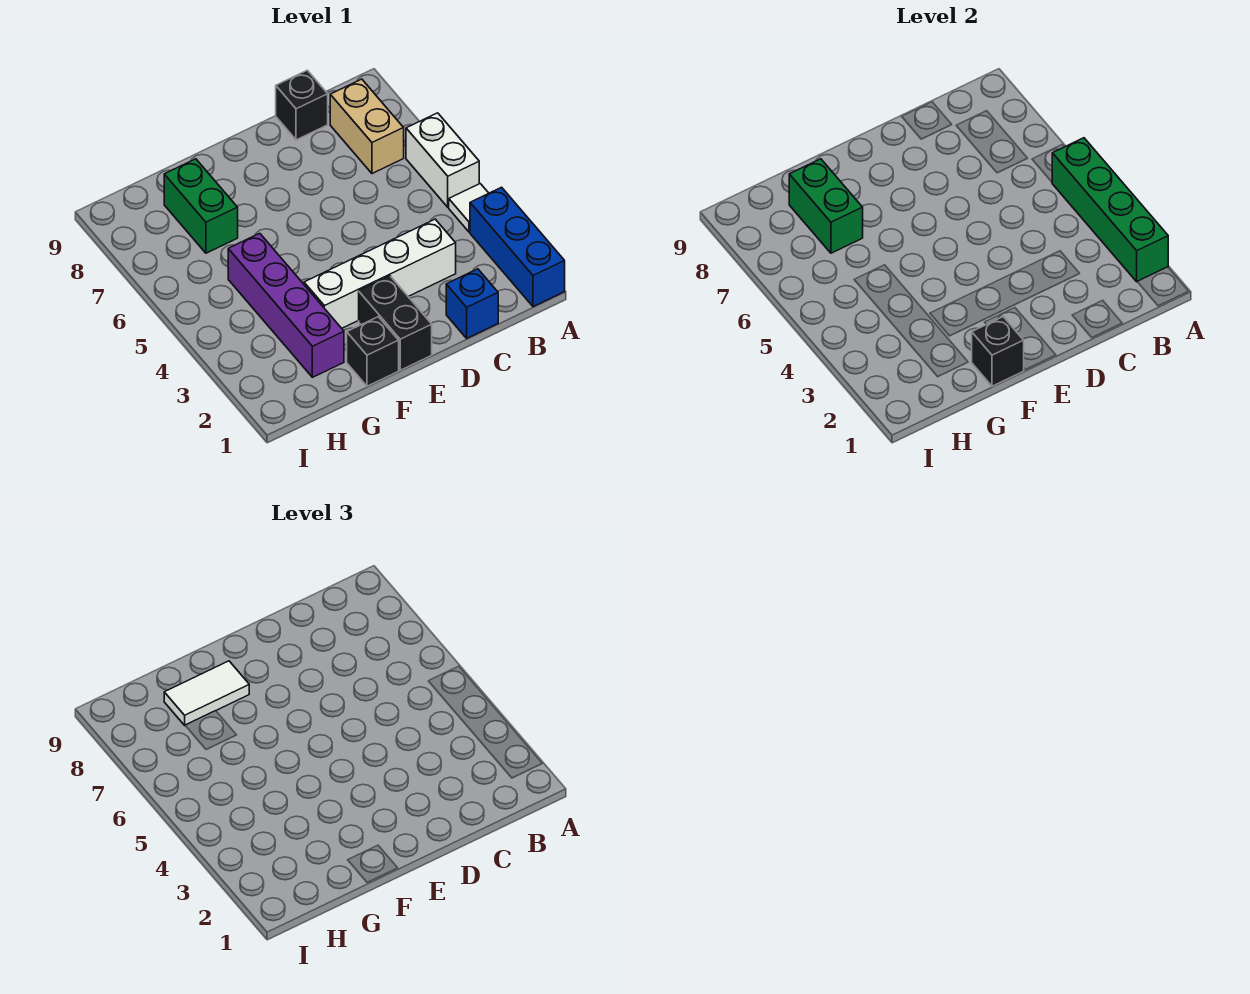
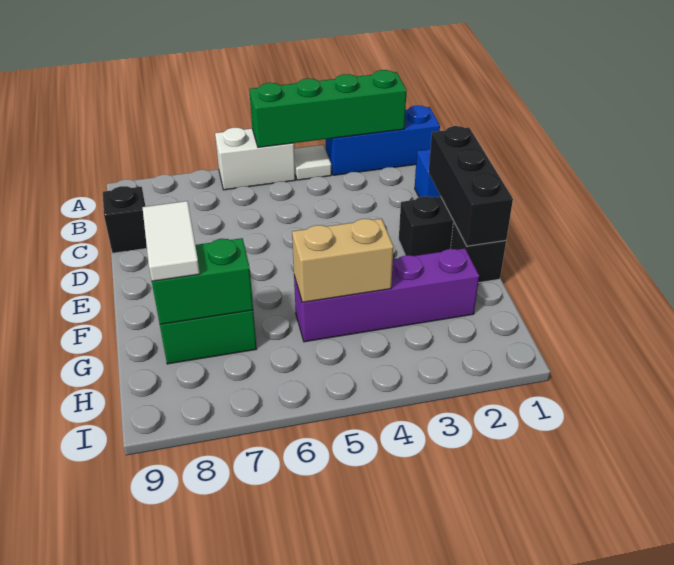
tan 1x2 brick [330,79,404,174] -> tan 1x2 brick moved to [292,219,394,302]
white 1x4 brick [304,219,456,328] -> none
black 1x1 brick [972,317,1024,386] -> black 1x3 brick [429,126,513,246]

